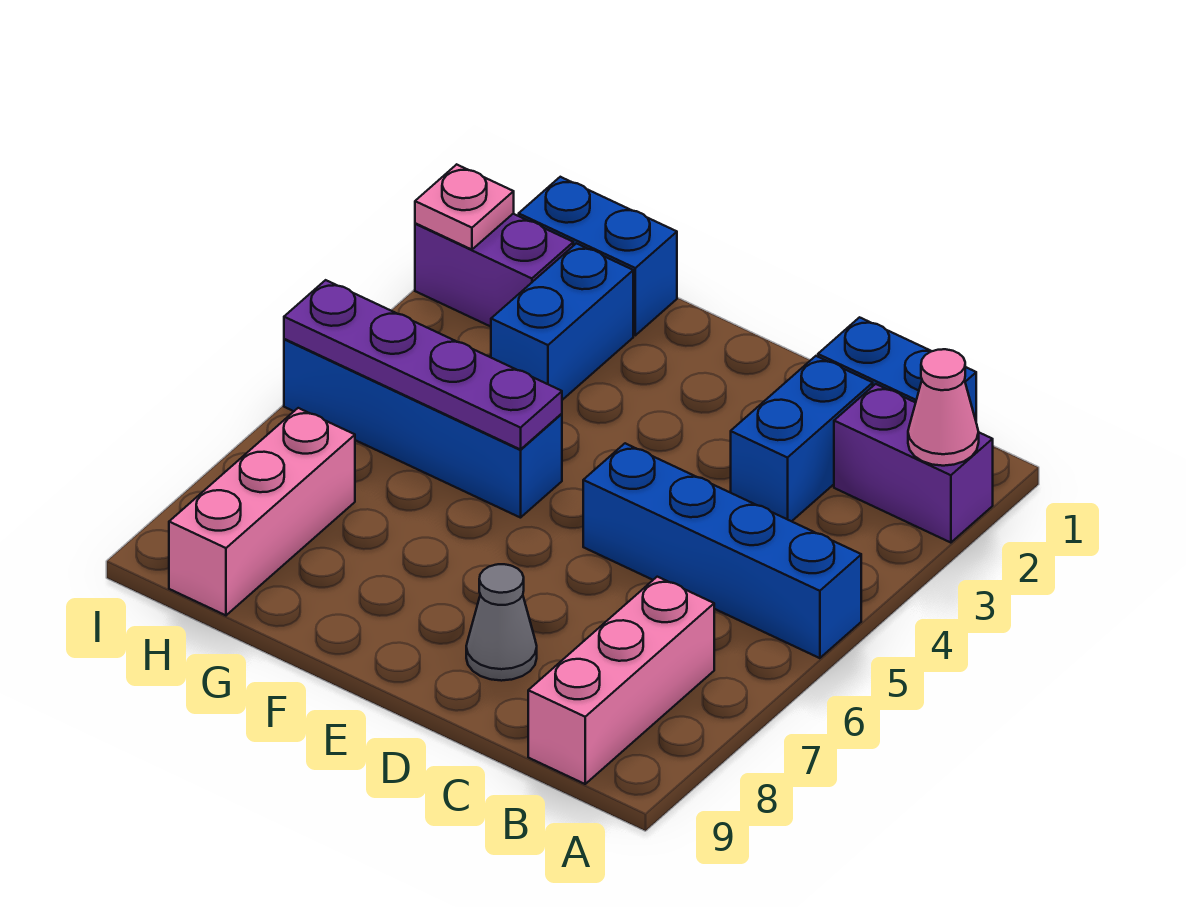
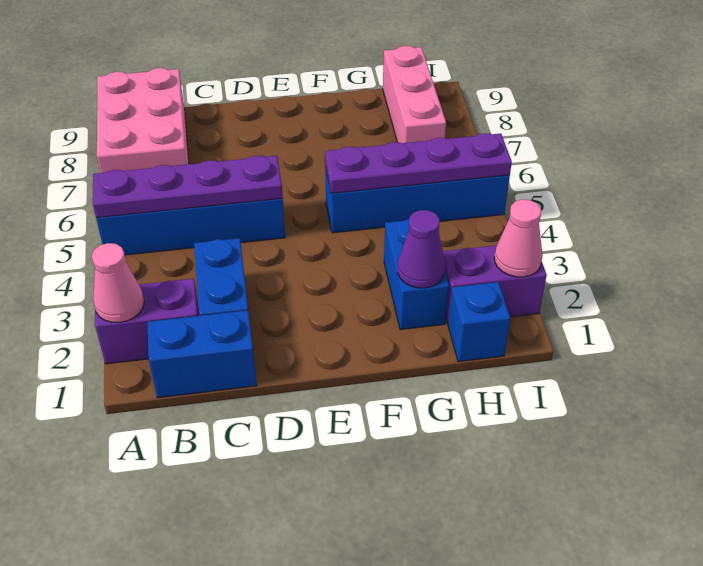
none -> purple 1x4 plate [93,156,283,218]
pink 1x3 brick [528,577,714,784] -> pink 2x3 brick [97,68,189,173]
grey 1x1 cone [466,564,537,681] -> none
blue 1x2 brick [519,177,677,335] -> blue 1x1 brick [448,282,510,362]
none -> purple 1x1 cone [398,210,445,288]
pink 1x1 plate [415,164,514,250] -> pink 1x1 cone [494,199,543,277]

